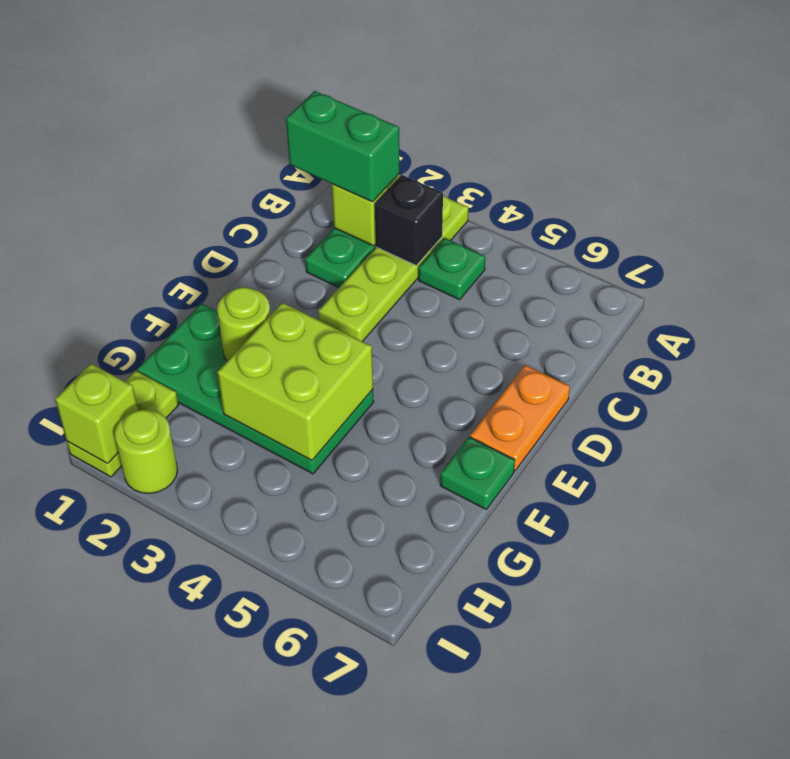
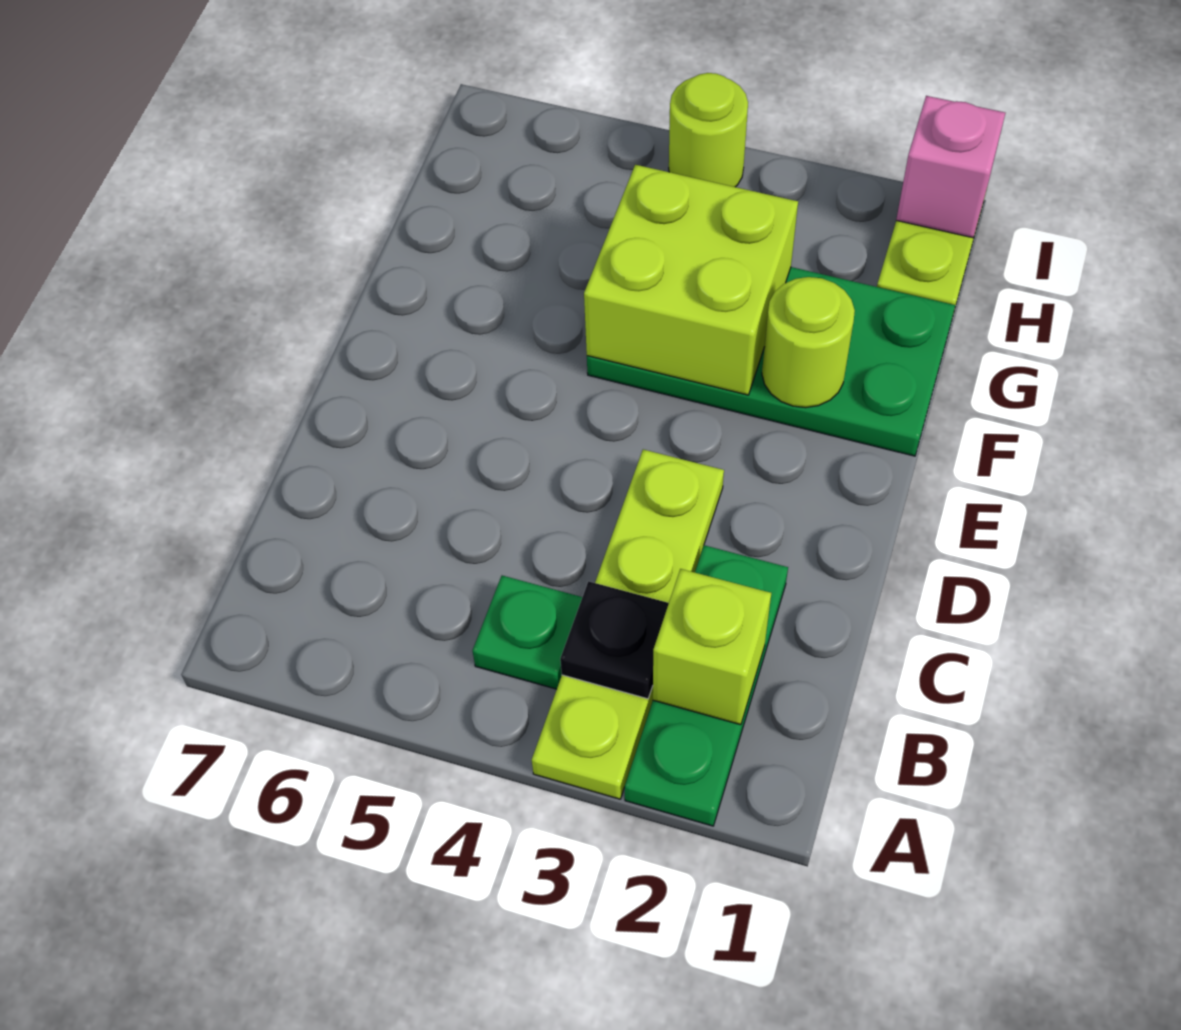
green 1x2 brick [286,91,400,202] -> none
black 1x1 brick [375,175,443,266] -> black 1x1 plate [560,581,669,699]
orange 1x2 plate [470,365,570,471] -> none
green 1x1 plate [440,437,515,509] -> none
lime 1x1 brick [55,364,138,464] -> pink 1x1 brick [896,96,1005,238]
lime 1x1 round brick [115,410,177,493] -> lime 1x1 round brick moved to [669,73,748,187]

